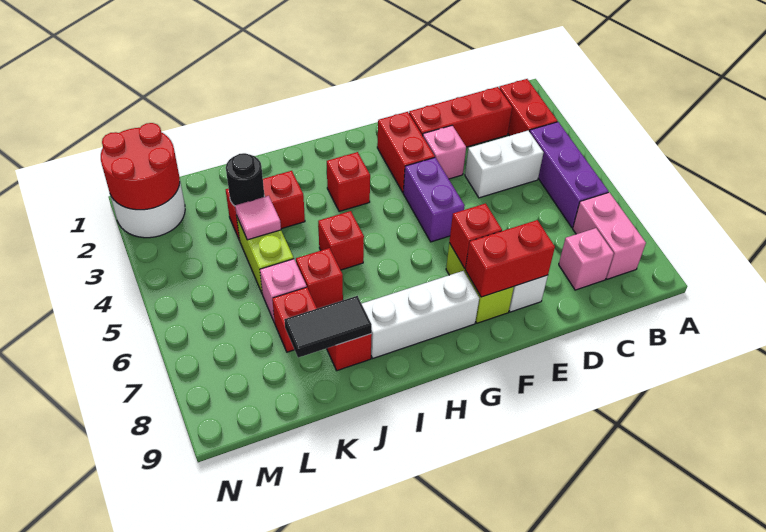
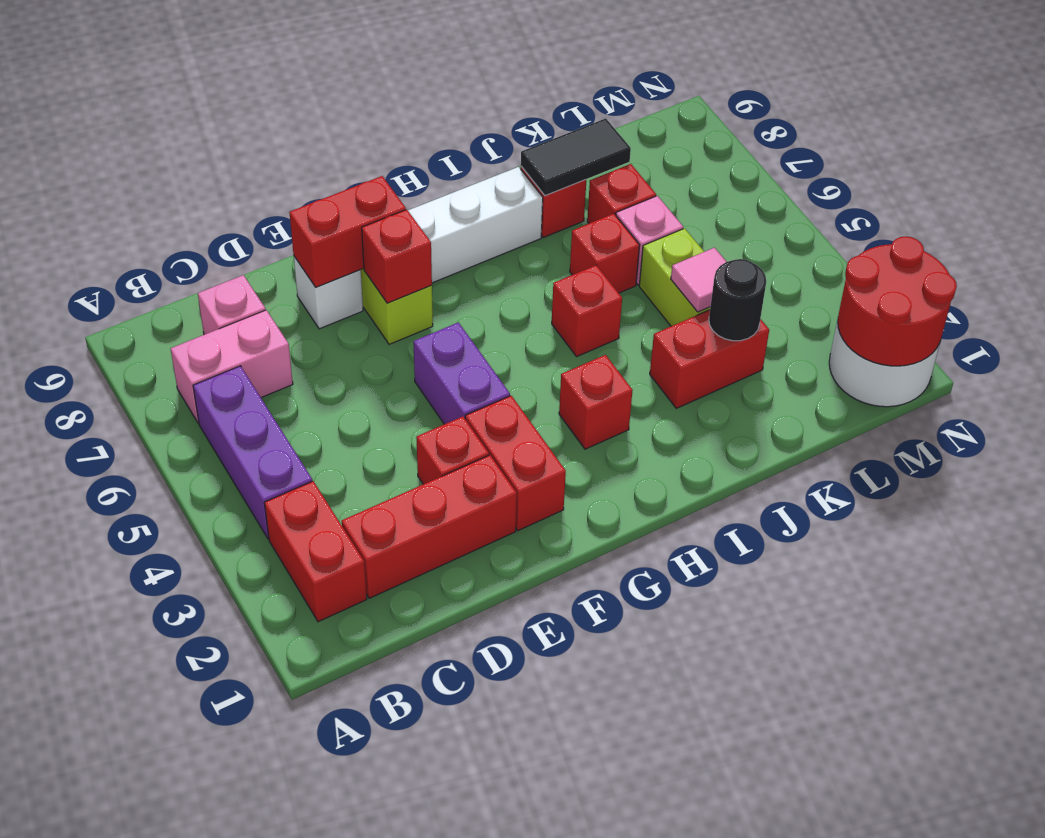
pink 1x2 brick [573,192,646,279] -> pink 1x2 brick turned to [171,310,293,424]
white 1x2 brick [465,131,544,198] -> none
pink 1x1 brick [423,126,466,179] -> red 1x1 brick [416,417,489,484]

